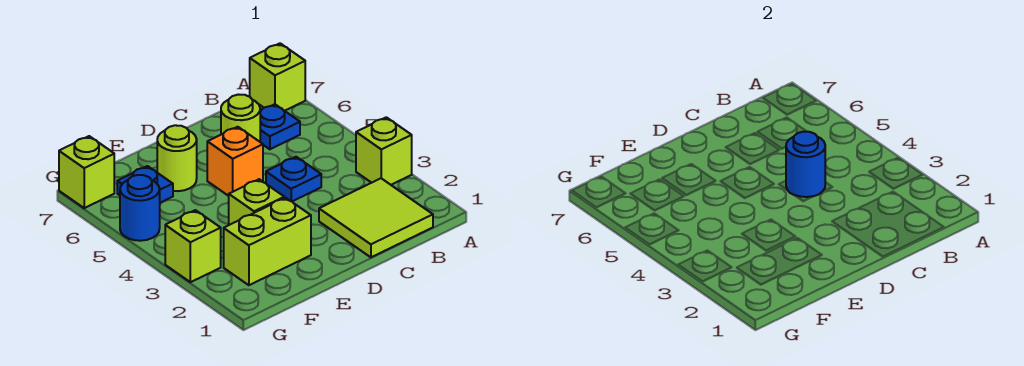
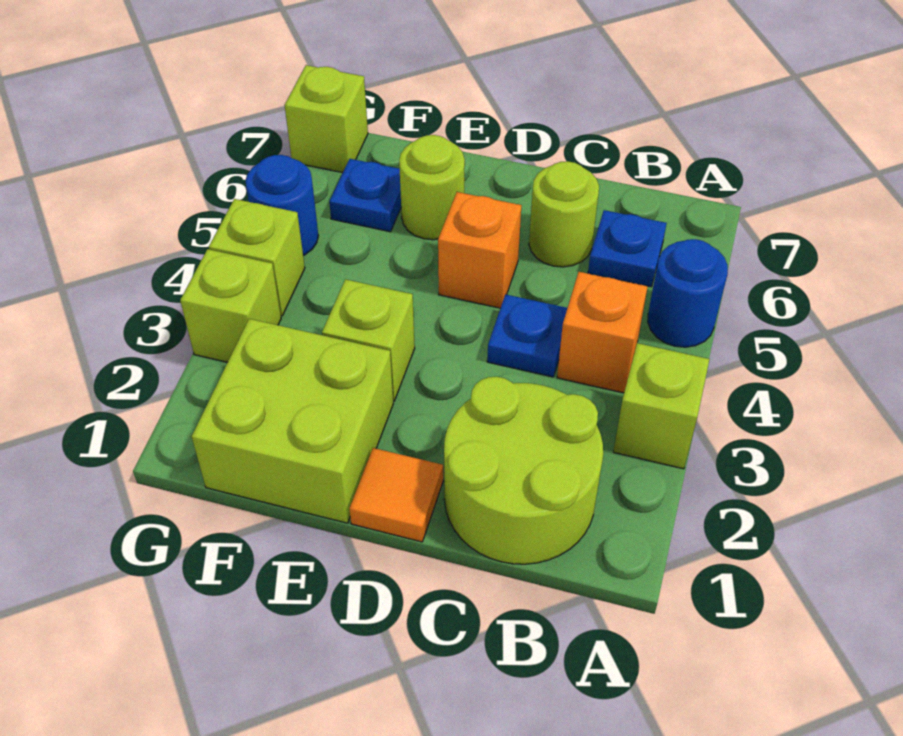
lime 1x1 brick [250,43,305,111] -> lime 1x1 brick moved to [209,199,305,316]
lime 2x2 tile [319,178,433,257] -> lime 2x2 round brick [444,377,603,564]
none -> orange 1x1 brick [557,272,648,393]
blue 1x1 round brick [786,132,825,197] -> blue 1x1 round brick moved to [648,239,728,347]
none -> orange 1x1 tile [349,448,443,542]
lime 1x2 brick [224,198,311,285] -> lime 2x2 brick [192,319,393,523]

